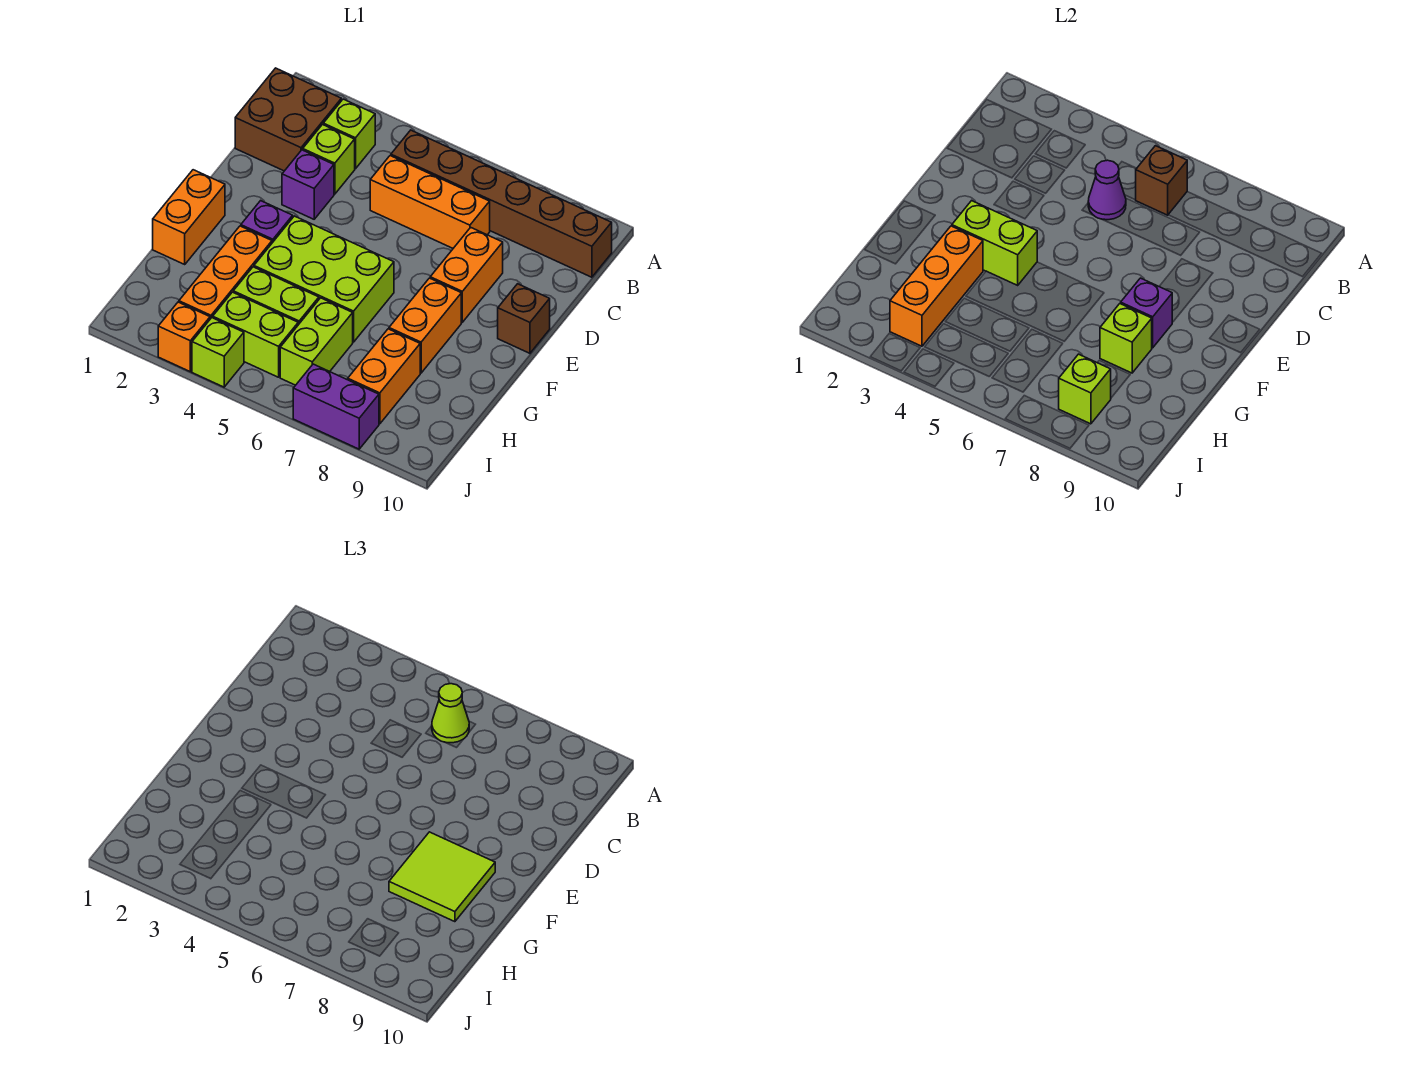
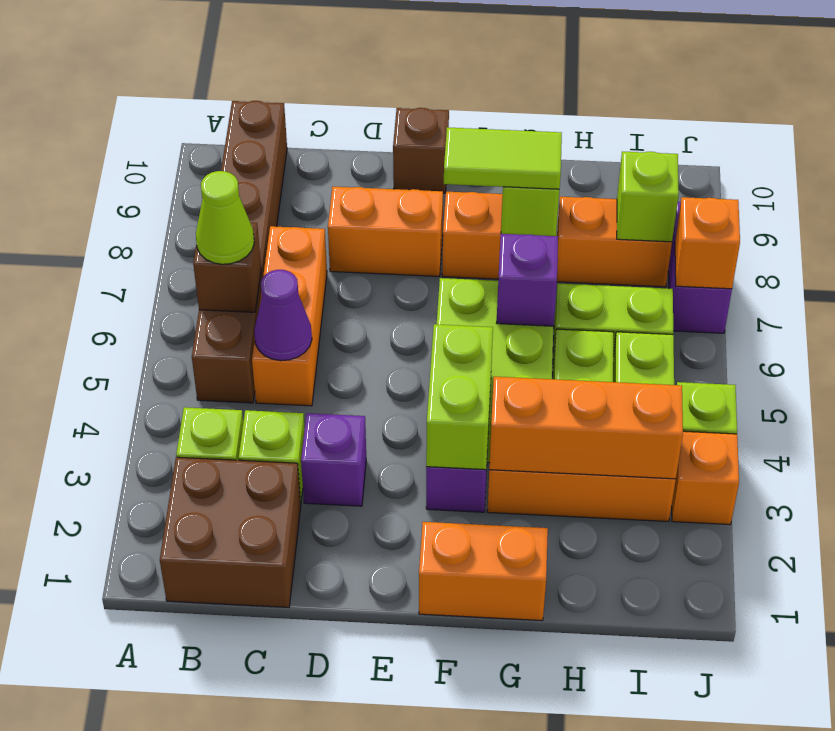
purple 1x1 brick [1121,278,1173,348] -> purple 1x1 brick moved to [497,234,558,326]
lime 2x2 tile [389,832,495,922] -> lime 1x2 tile [444,127,562,189]
none -> orange 1x1 brick [675,197,740,289]

